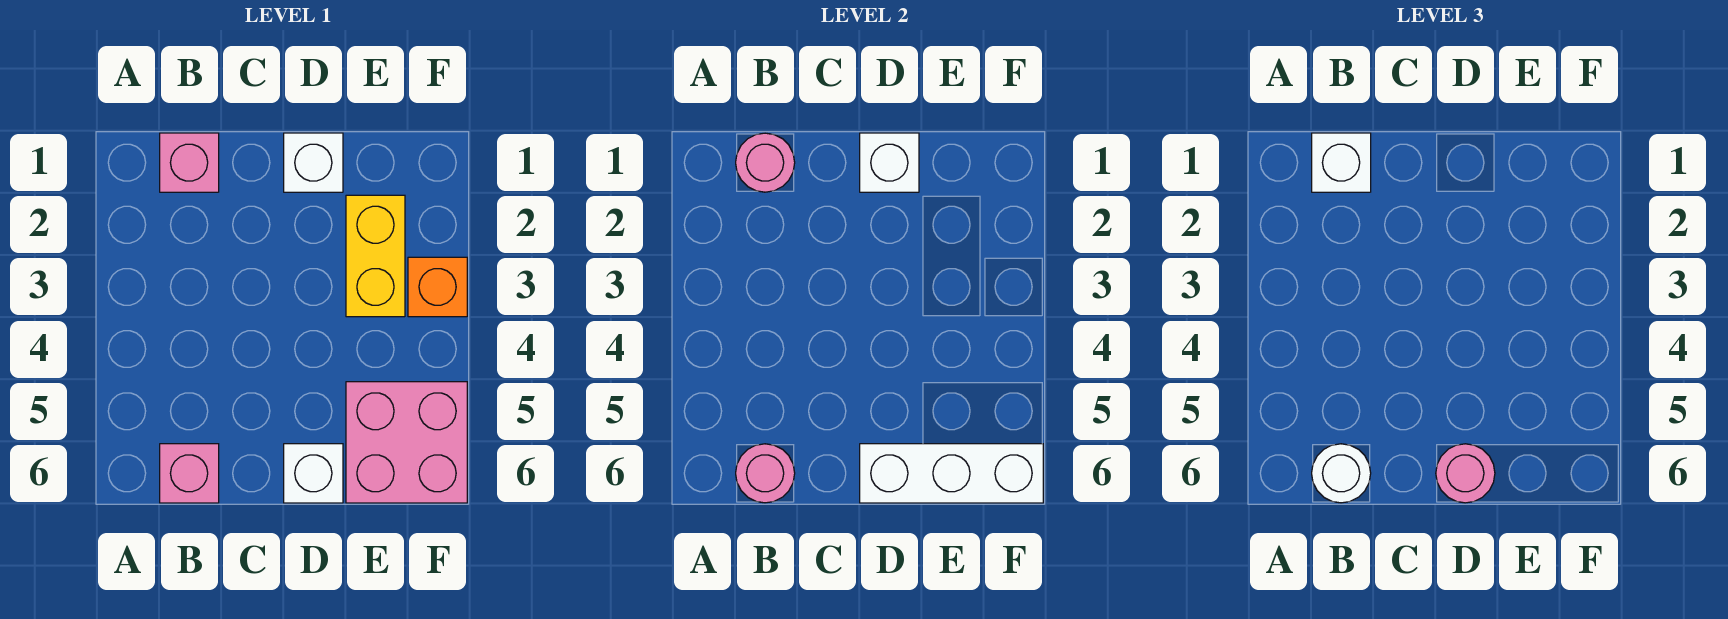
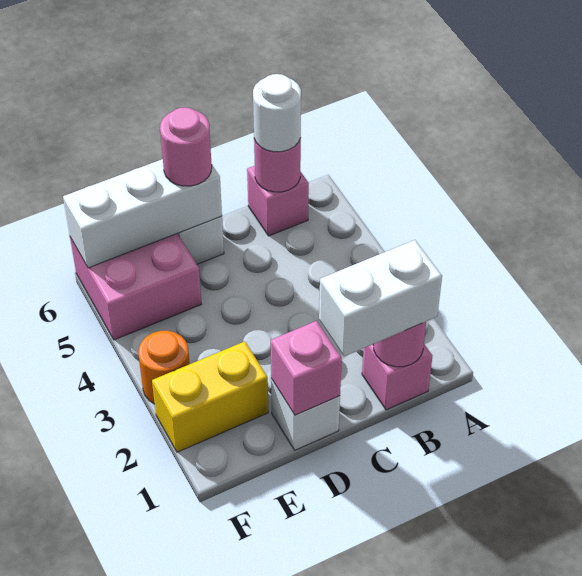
white 1x1 brick [1312,133,1371,192] -> white 1x2 brick [319,240,442,356]
white 1x1 brick [860,133,919,192] -> pink 1x1 brick [271,321,342,415]
yellow 1x2 brick [346,195,405,317] -> yellow 1x2 brick turned to [152,341,268,452]
orange 1x1 brick [408,257,467,317] -> orange 1x1 round brick [138,331,190,404]

